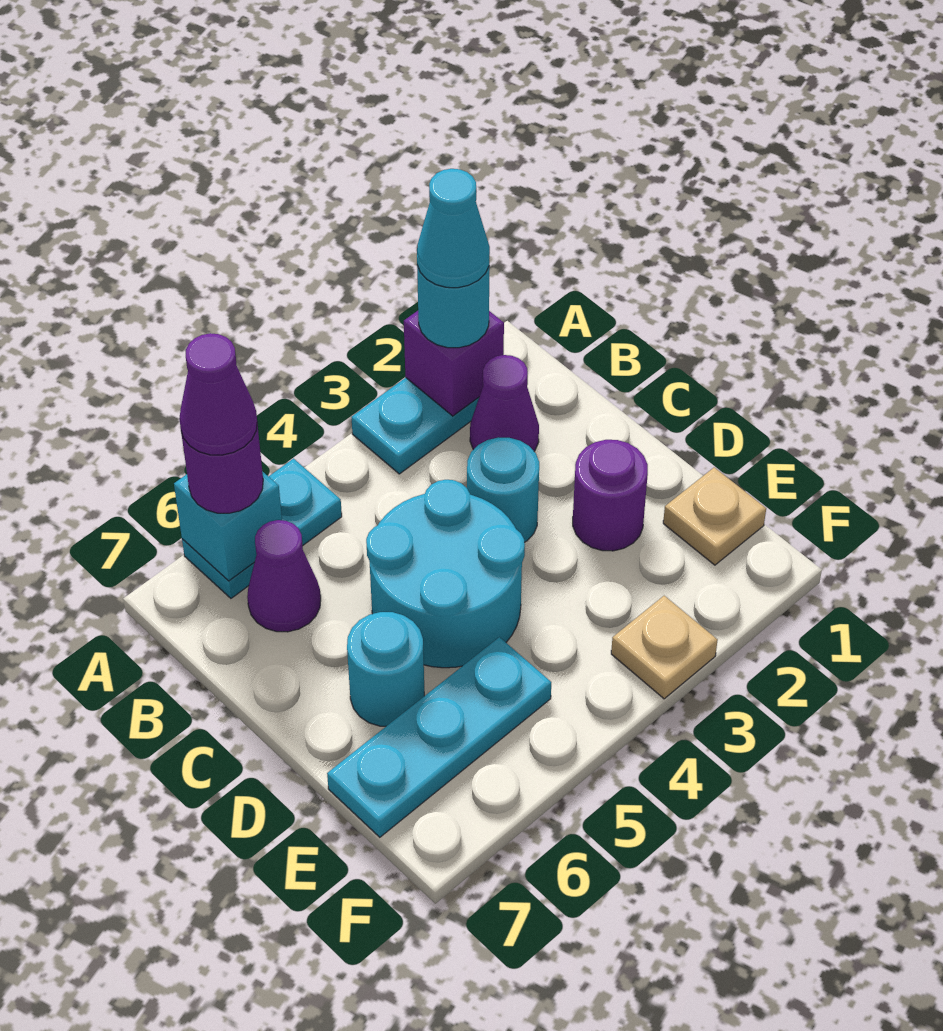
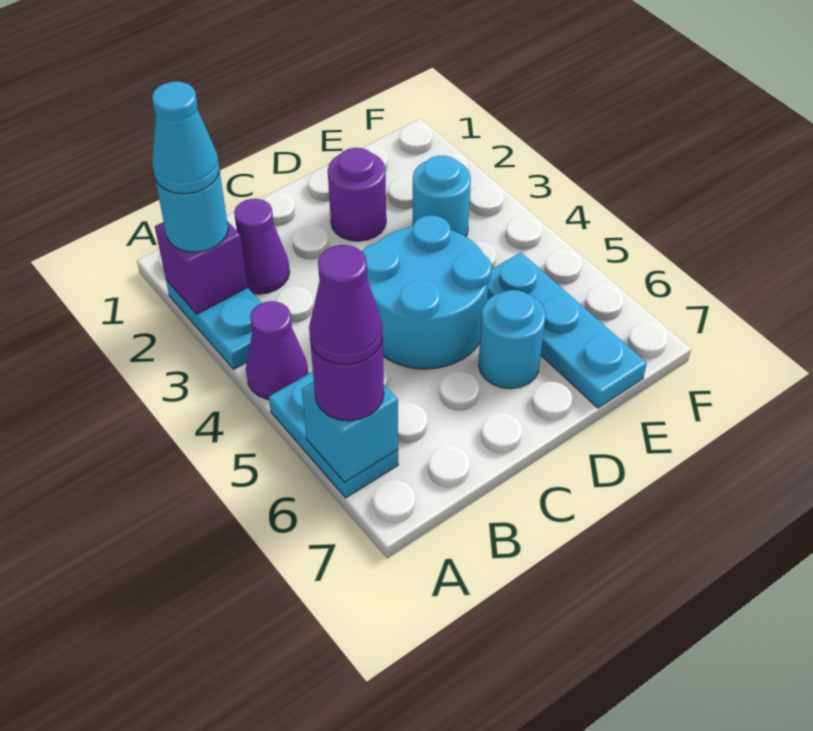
purple 1x1 cone [247,520,321,632] -> purple 1x1 cone moved to [246,301,308,399]
cyan 1x1 round brick [467,437,539,542] -> cyan 1x1 round brick moved to [412,156,471,237]
tan 1x1 plate [663,467,766,565] -> none
tan 1x1 plate [611,596,718,699] -> none

